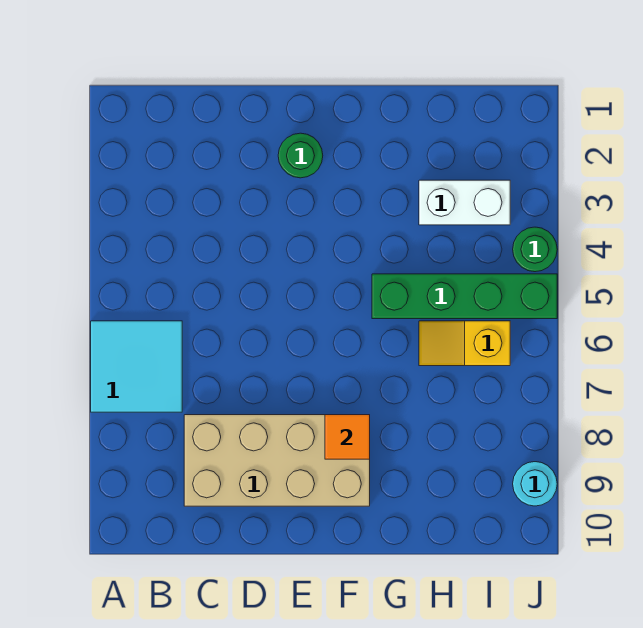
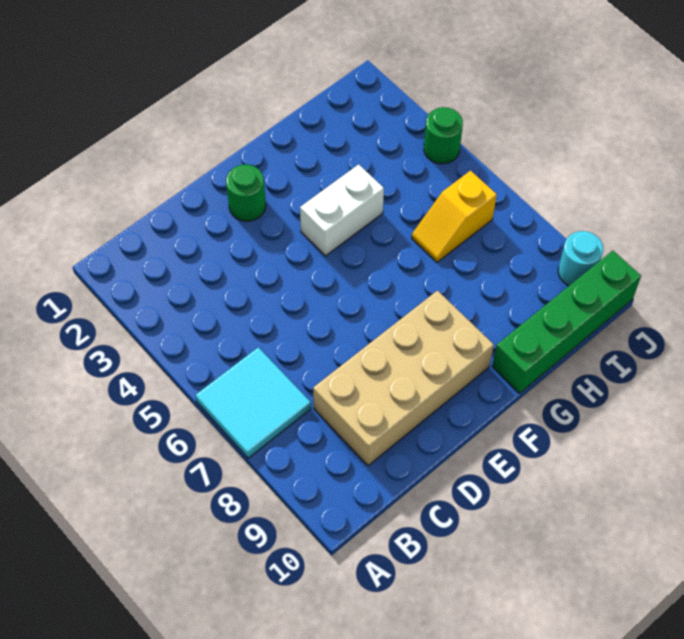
orange 1x1 tile [325,415,370,459] -> none
green 1x4 brick [372,274,557,319] -> green 1x4 brick moved to [492,251,641,393]
white 1x2 brick [419,180,510,225] -> white 1x2 brick moved to [300,164,384,256]

